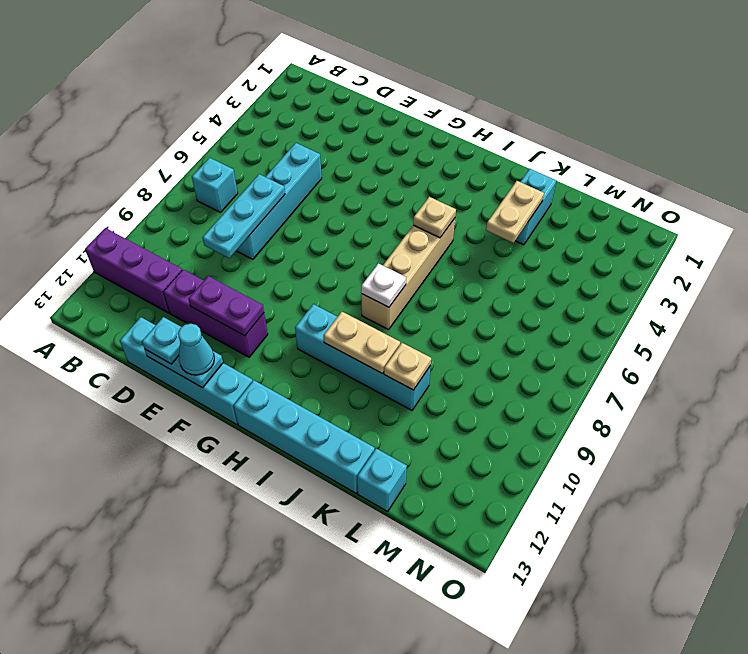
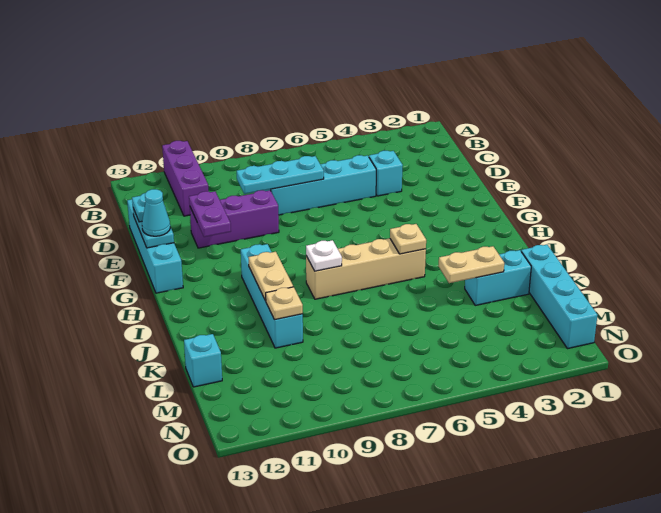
cyan 1x1 brick [192,158,238,212] -> cyan 1x1 brick moved to [369,151,403,196]
purple 1x3 brick [163,270,268,357] -> purple 1x3 brick turned to [190,190,279,248]
cyan 1x4 brick [234,380,375,493] -> cyan 1x4 brick moved to [521,245,597,349]

